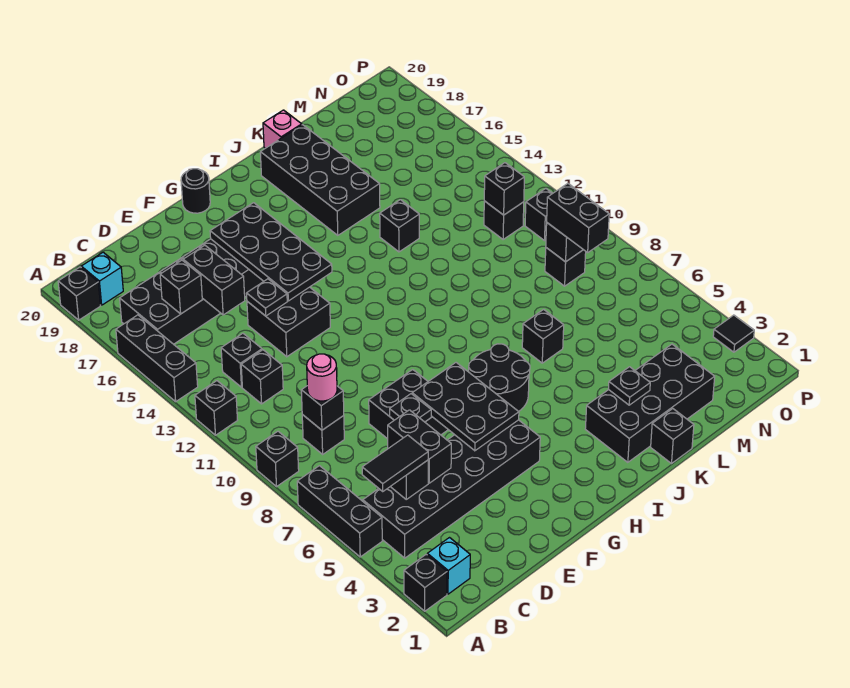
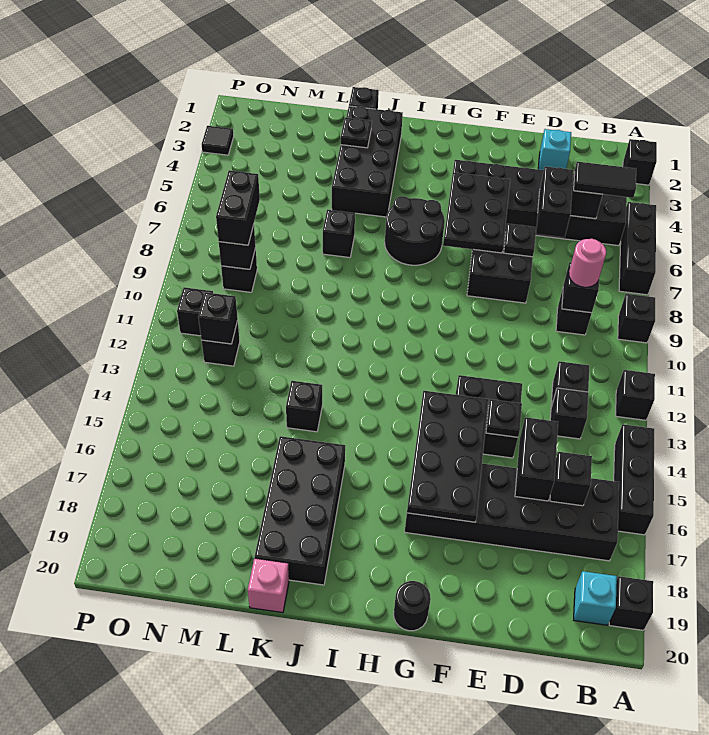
cyan 1x1 brick [427,538,470,594] -> cyan 1x1 brick moved to [538,129,571,170]
black 2x4 brick [585,344,715,462] -> black 2x4 brick turned to [332,106,403,217]

